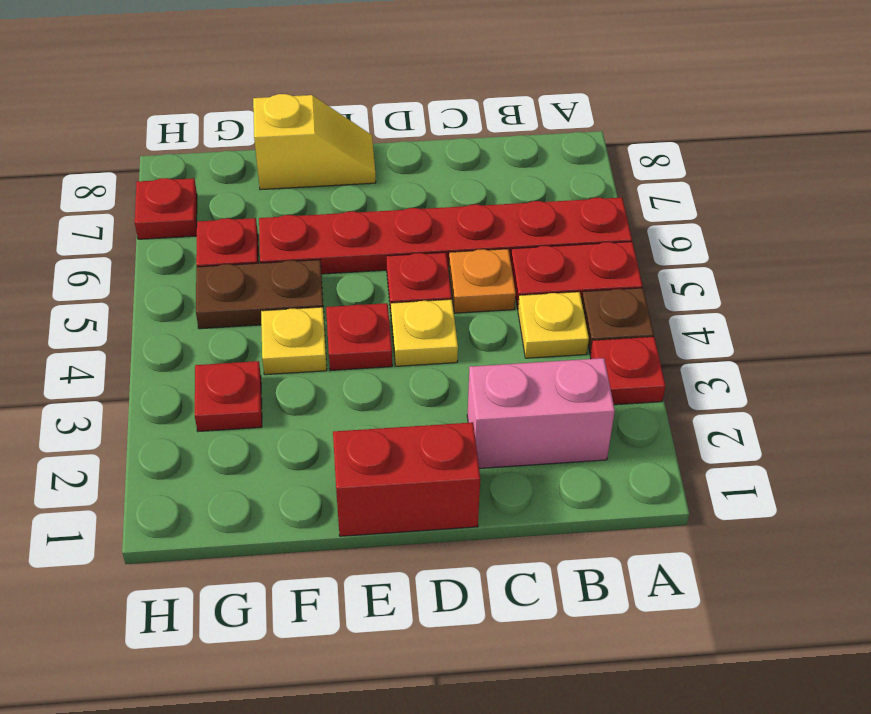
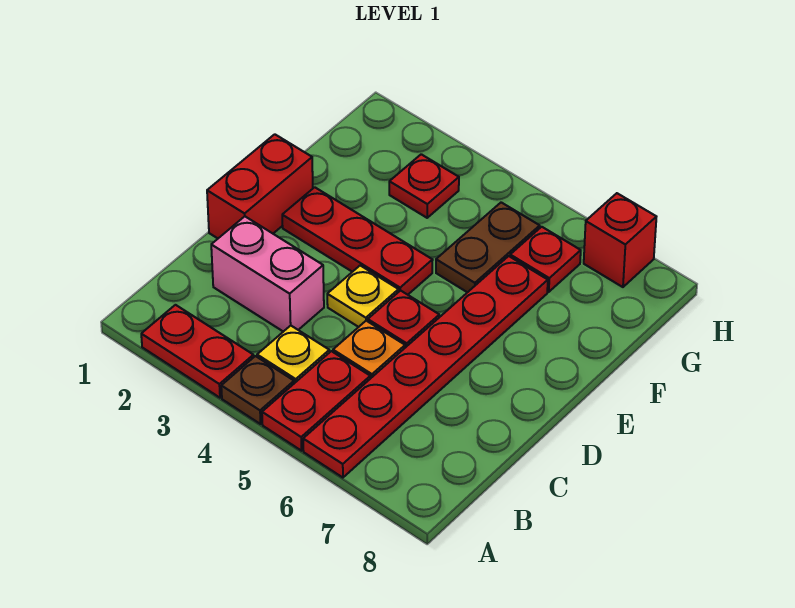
red 1x1 plate [590,337,665,405] -> red 1x2 plate [141,305,254,398]
pink 1x2 brick [467,358,615,468] -> pink 1x2 brick turned to [211,216,324,332]
red 1x1 plate [326,303,392,371] -> red 1x3 plate [282,187,433,295]
yellow 1x2 slope [253,94,376,190] -> none
yellow 1x1 plate [261,307,327,375] -> none
red 1x1 plate [135,178,197,239] -> red 1x1 brick [584,193,656,287]

